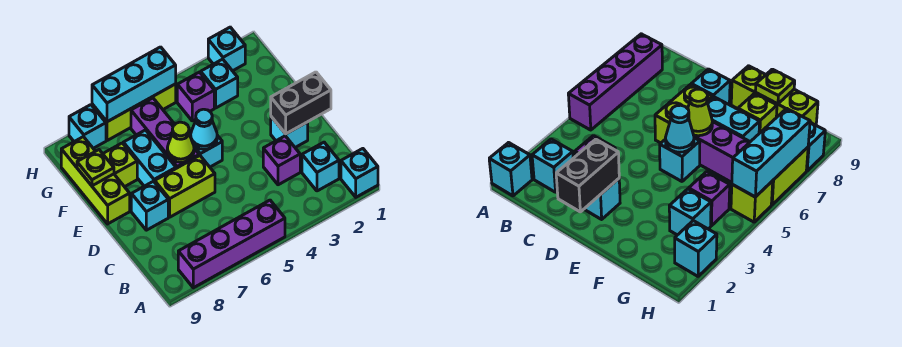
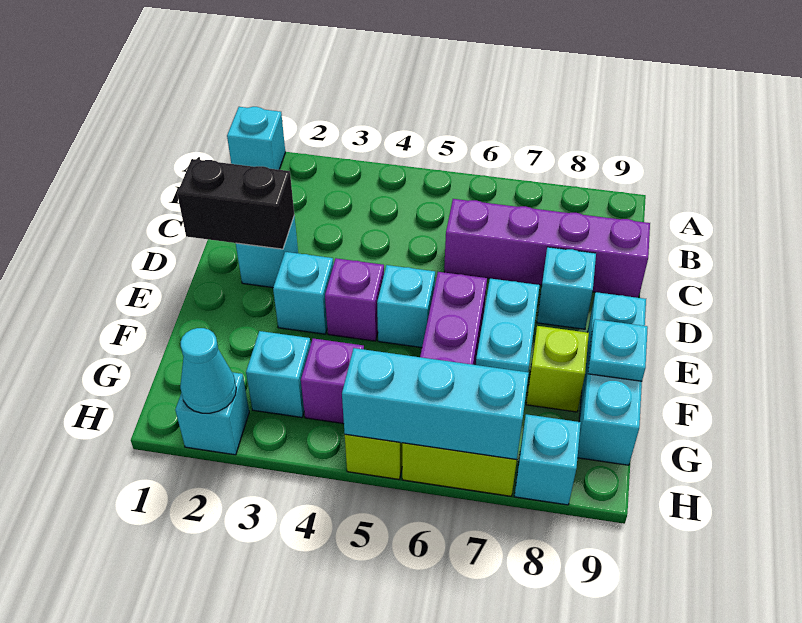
purple 1x4 brick [178,200,285,288] -> purple 1x4 brick moved to [444,199,650,298]
cyan 1x1 brick [302,142,339,191] -> cyan 1x1 brick moved to [273,252,333,334]
purple 1x1 brick [263,136,300,185] -> purple 1x1 brick moved to [325,258,384,341]
lime 1x2 brick [155,155,215,217] -> none
cyan 1x1 cone [191,109,217,149] -> cyan 1x1 cone moved to [180,328,236,413]
lime 1x1 cone [167,122,194,162] -> none
lime 1x3 brick [61,137,130,224] -> cyan 1x3 brick [578,292,646,465]
lime 1x1 plate [77,150,114,186] -> cyan 1x1 plate [588,319,648,381]

